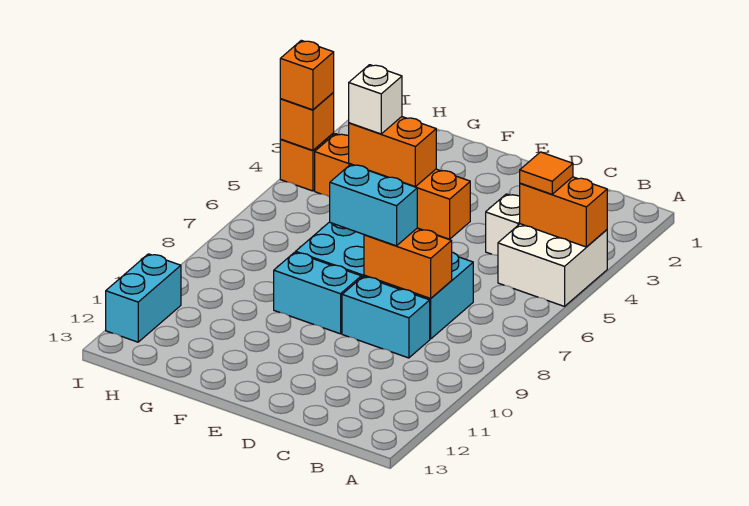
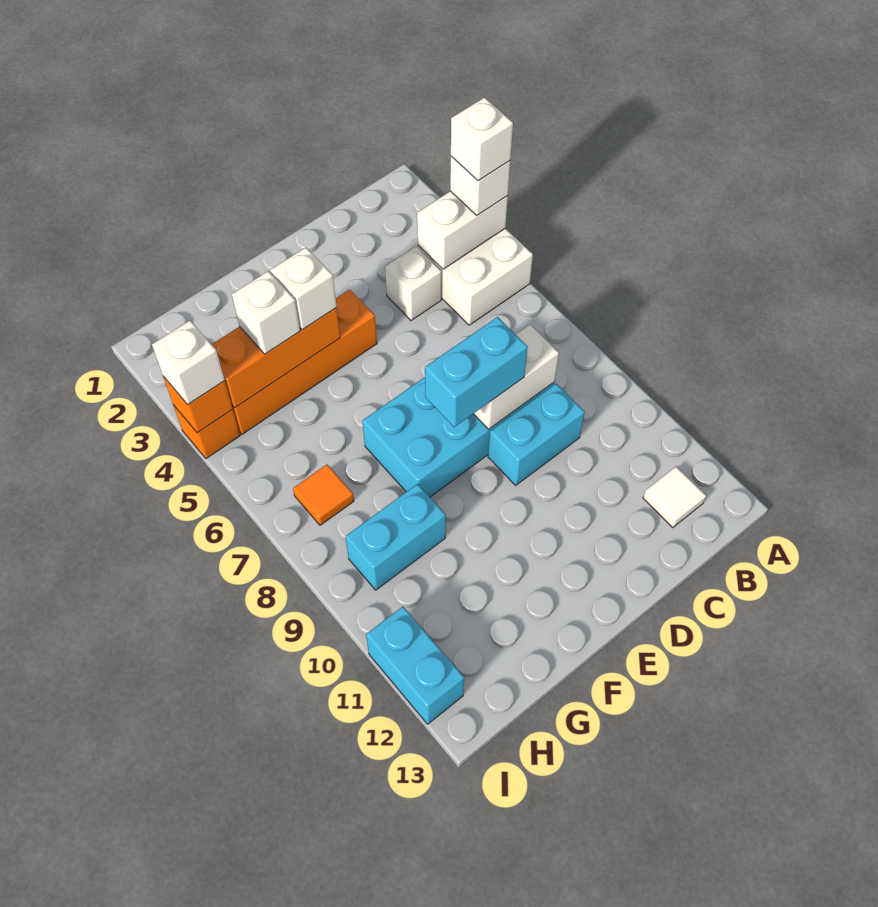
orange 1x2 brick [520,177,607,247] -> white 1x2 brick [417,191,508,269]
none -> white 1x1 brick [450,156,510,215]
none -> white 1x1 brick [451,98,513,181]
orange 1x1 tile [520,152,573,194] -> orange 1x1 tile moved to [293,465,354,525]
none -> white 1x1 tile [643,467,706,528]
orange 1x2 brick [364,228,452,298] -> white 1x2 brick [474,325,559,429]
cyan 1x2 brick [274,252,361,334] -> cyan 1x2 brick moved to [345,484,446,590]
orange 1x2 brick [349,117,436,187] -> orange 1x3 brick [212,308,340,408]
none -> white 1x1 brick [270,247,337,330]
orange 1x1 brick [280,40,334,110] -> white 1x1 brick [152,321,225,405]

